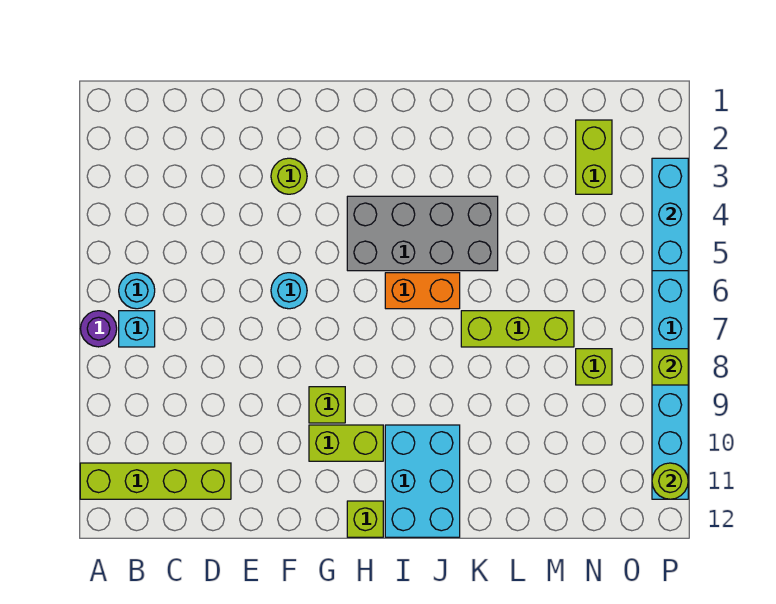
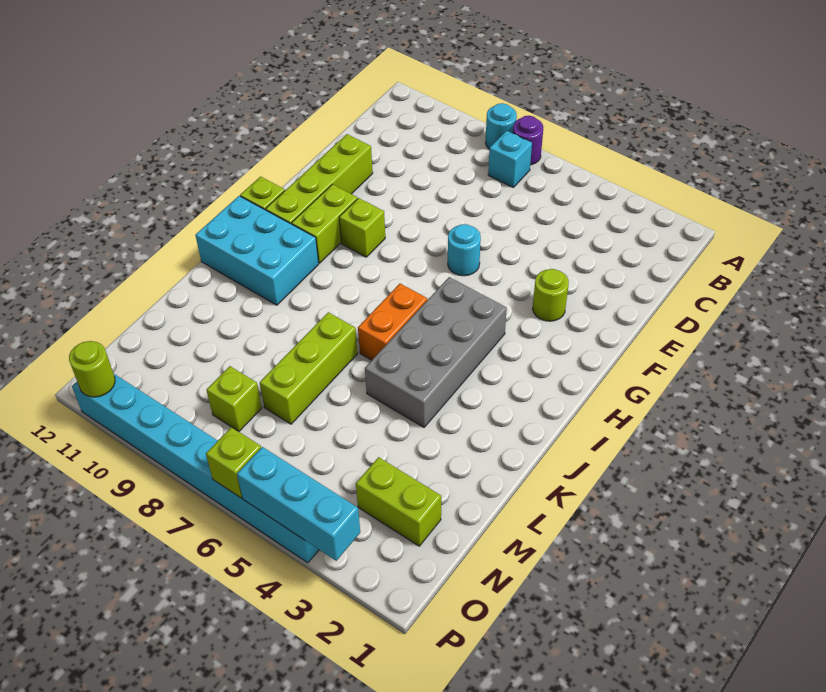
lime 1x4 brick [80,463,231,499] -> lime 1x4 brick moved to [266,134,373,224]
cyan 1x1 round brick [119,273,155,309] -> cyan 1x1 round brick moved to [486,103,517,149]
lime 1x1 brick [652,349,688,385] -> lime 1x1 brick moved to [206,427,261,498]

